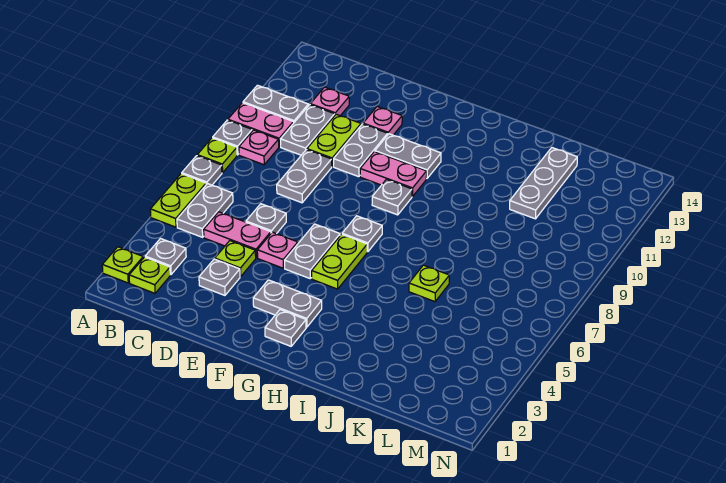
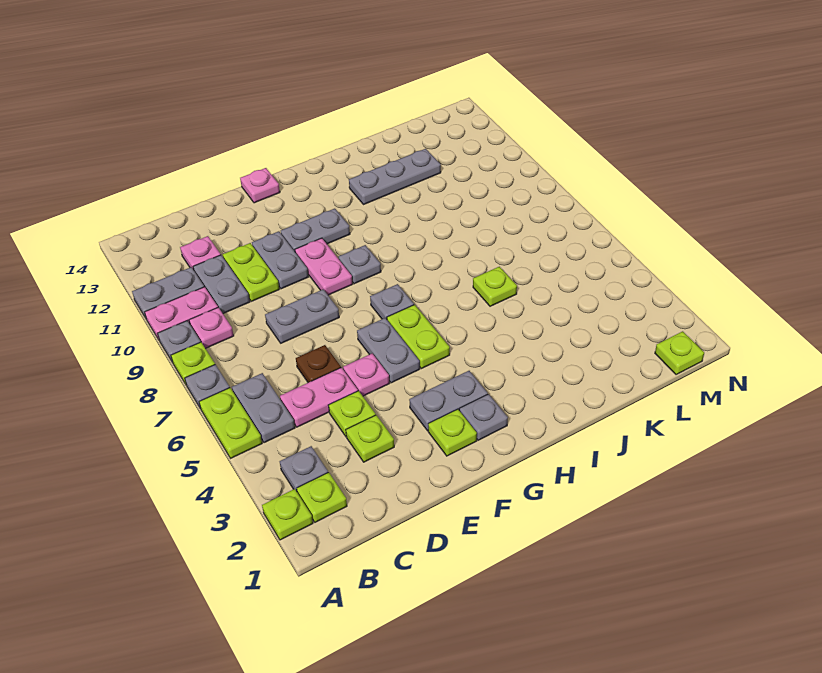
grey 1x1 plate [199,259,240,295] -> lime 1x1 plate [346,415,394,462]
grey 1x1 plate [246,204,286,234] -> brown 1x1 plate [296,345,341,383]
grey 1x2 plate [277,150,332,203] -> grey 1x2 plate turned to [265,289,339,343]
pink 1x1 plate [363,107,402,135] -> pink 1x1 plate moved to [240,168,280,203]
none -> lime 1x1 plate [428,409,477,456]
pink 1x2 plate [360,152,427,197] -> pink 1x2 plate turned to [295,238,353,295]
grey 1x3 plate [510,148,577,219] -> grey 1x3 plate turned to [349,149,441,205]
none -> lime 1x1 plate [655,331,704,375]

